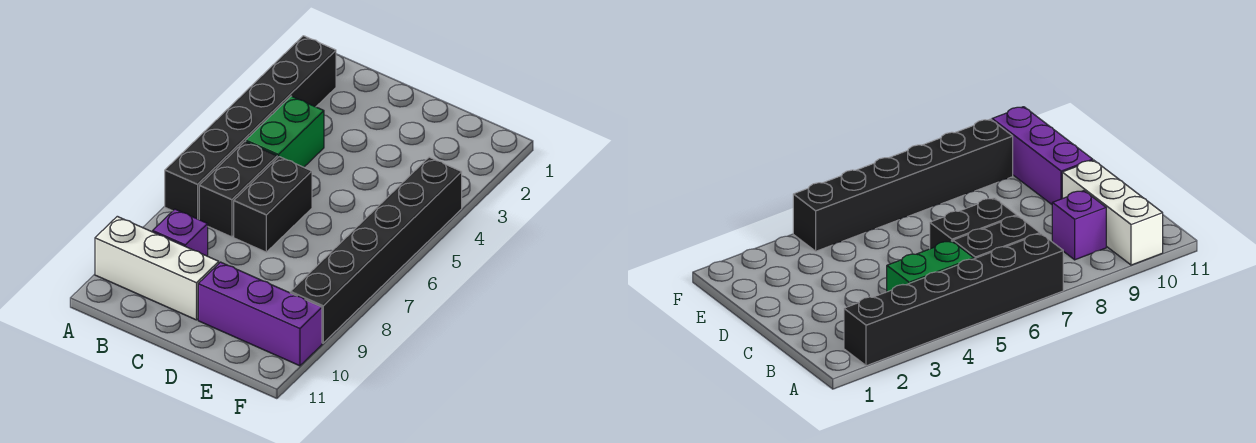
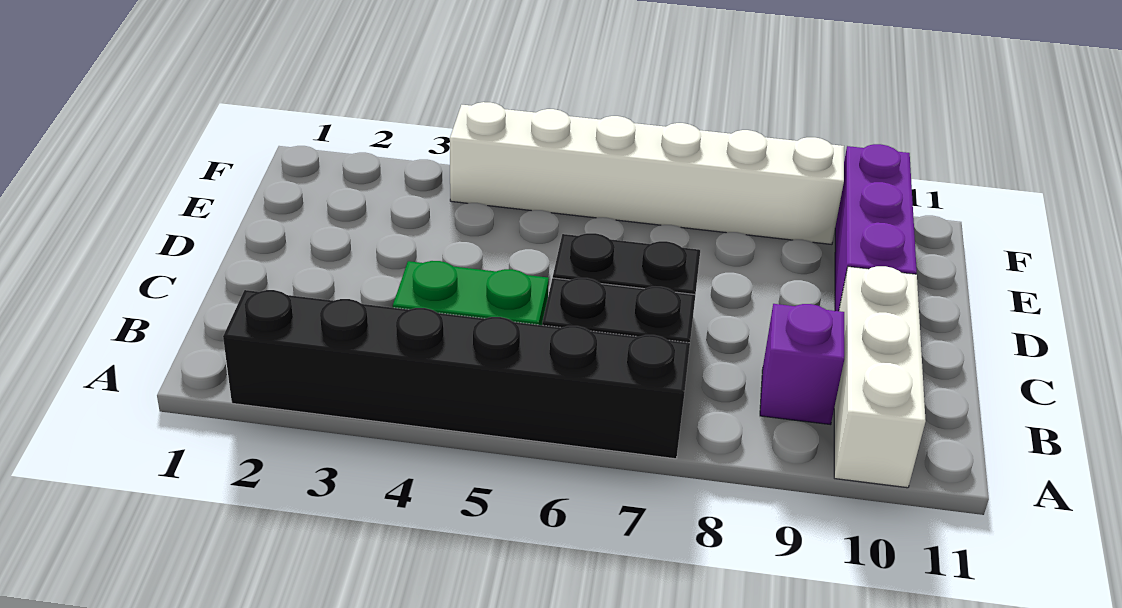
black 1x6 brick [290,157,462,343] -> white 1x6 brick [450,102,844,244]

